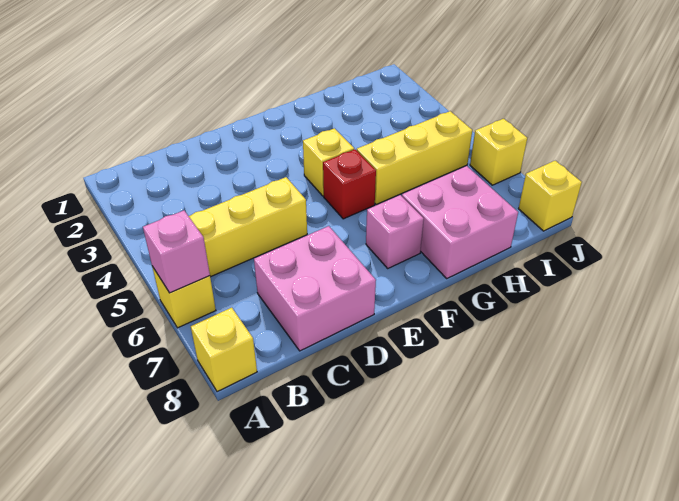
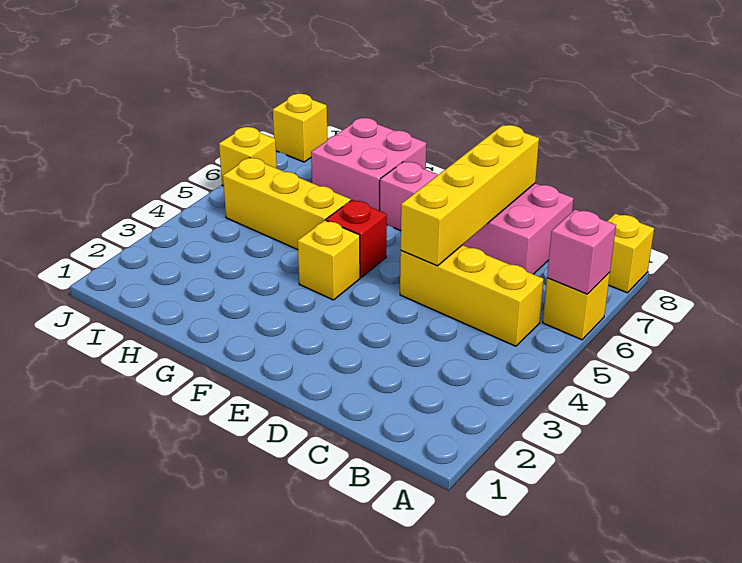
none -> yellow 1x4 brick [401,125,539,266]

